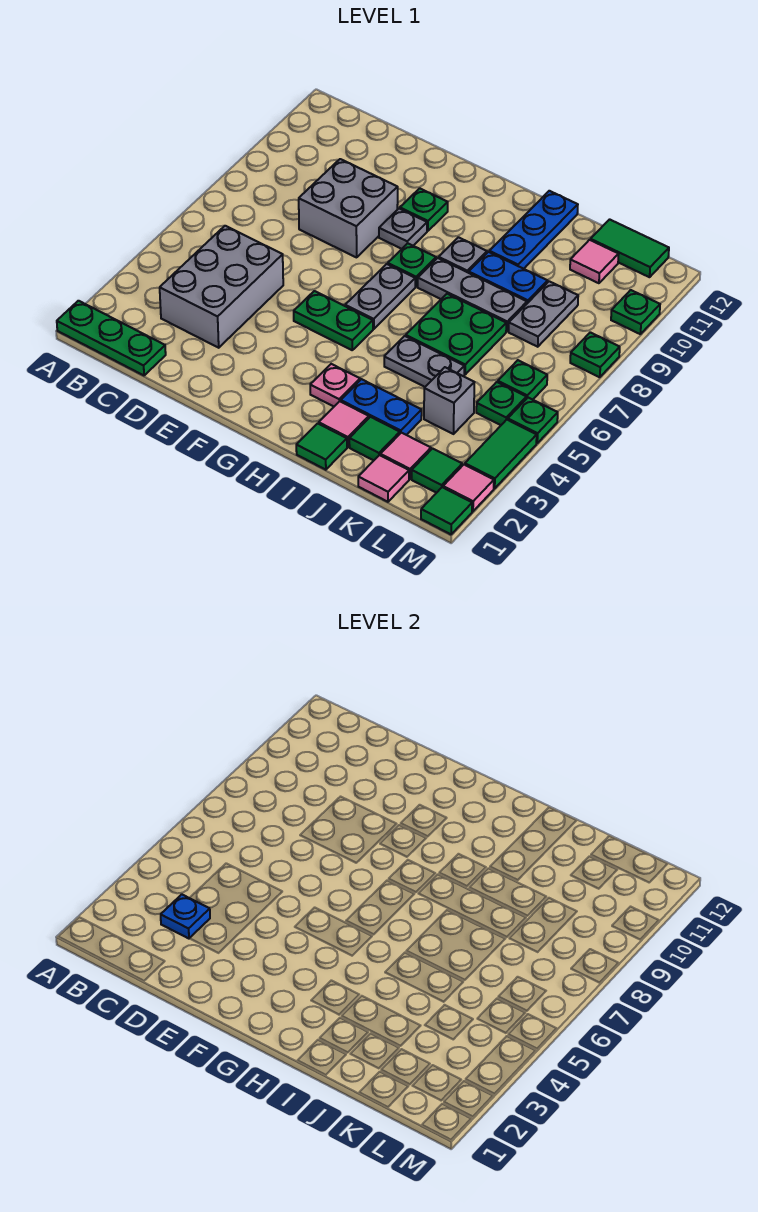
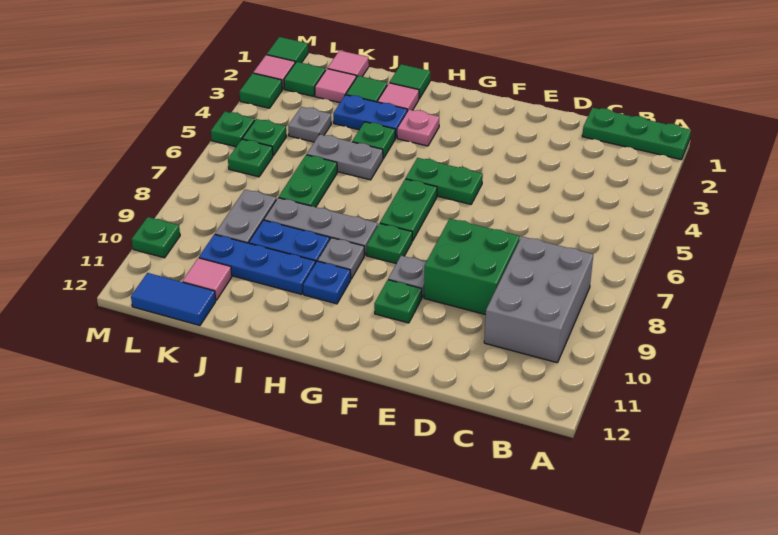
grey 2x3 brick [160,226,283,348] -> grey 2x3 brick moved to [484,237,593,363]
blue 1x1 plate [161,894,210,939] -> blue 1x1 plate moved to [303,261,351,304]
grey 2x2 brick [299,159,398,257] -> green 2x2 brick [424,219,520,315]
grey 1x2 plate [345,264,415,329] -> green 1x2 plate [380,179,437,241]
green 2x2 plate [406,294,506,374] -> green 1x2 plate [279,155,337,207]
blue 1x3 plate [489,191,578,269] -> blue 1x3 plate turned to [199,234,315,294]
grey 1x1 brick [424,367,474,434] -> grey 1x1 plate [288,107,331,142]
green 1x2 tile [590,219,669,277] -> blue 1x2 tile [131,273,216,326]
green 1x2 tile [465,420,537,488] -> green 1x1 tile [240,73,282,108]
green 1x1 plate [570,332,620,377] -> green 1x1 plate moved to [352,122,395,159]

